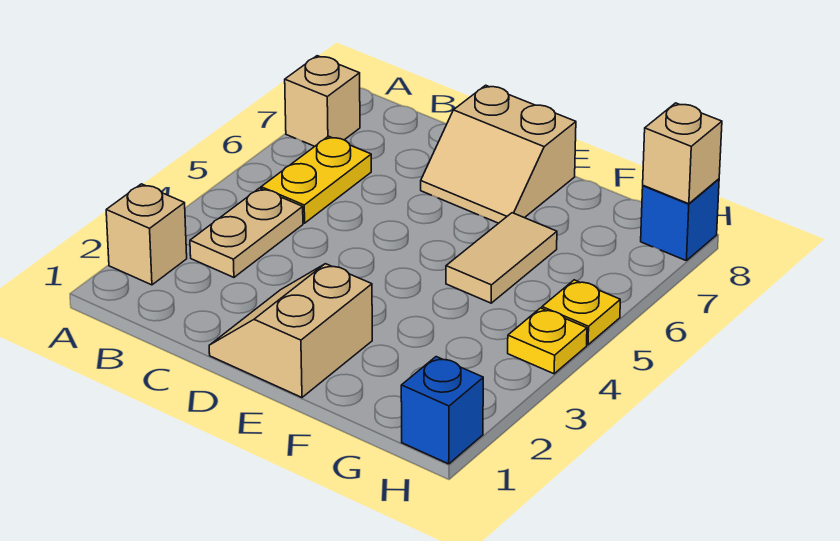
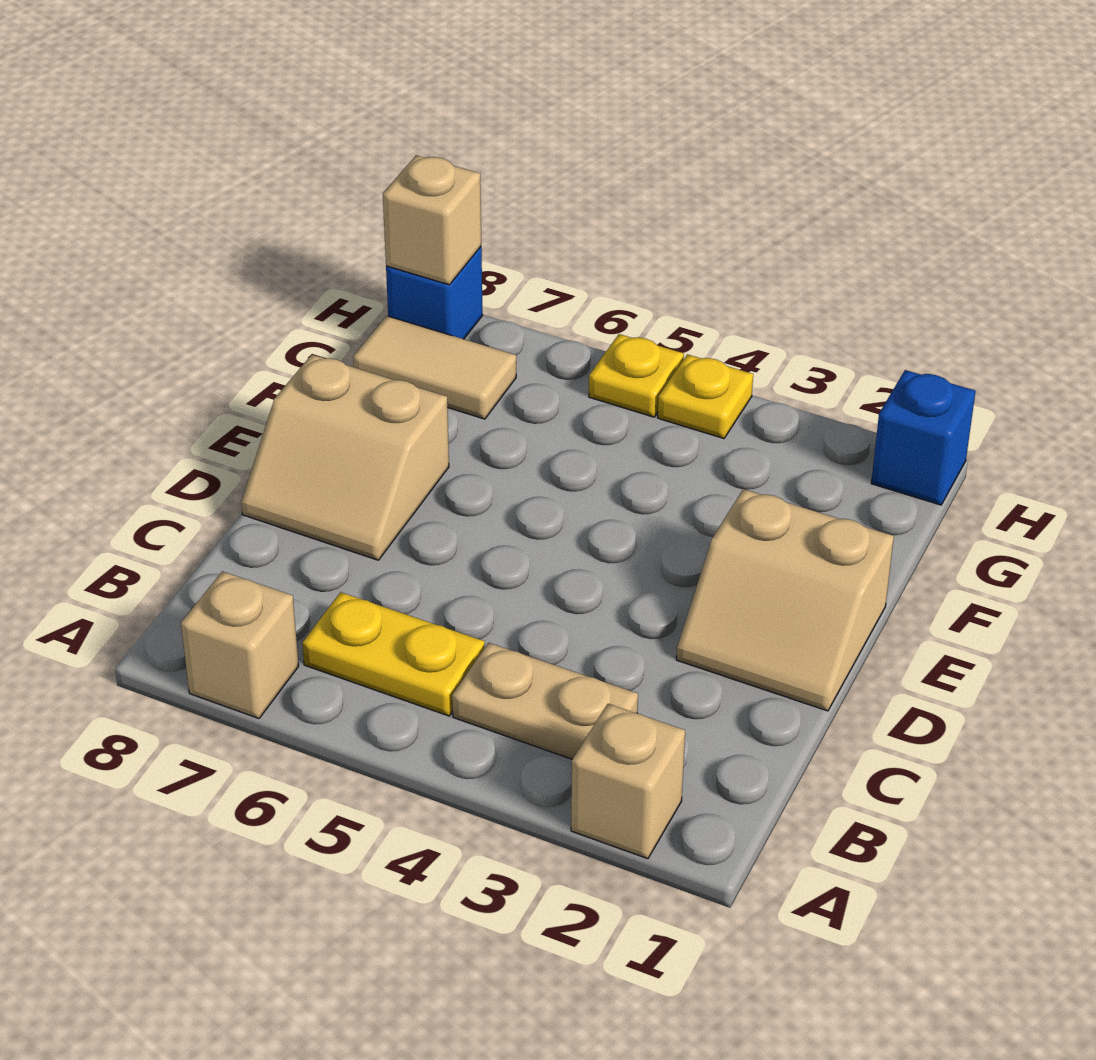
tan 2x2 slope [421,85,576,223] -> tan 2x2 slope turned to [241,355,449,560]
tan 1x2 tile [446,213,557,303] -> tan 1x2 tile moved to [353,316,516,419]

